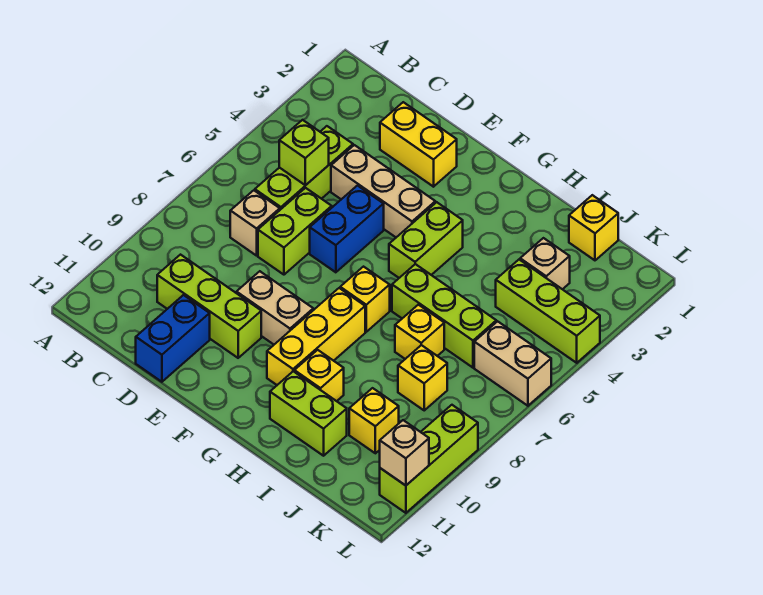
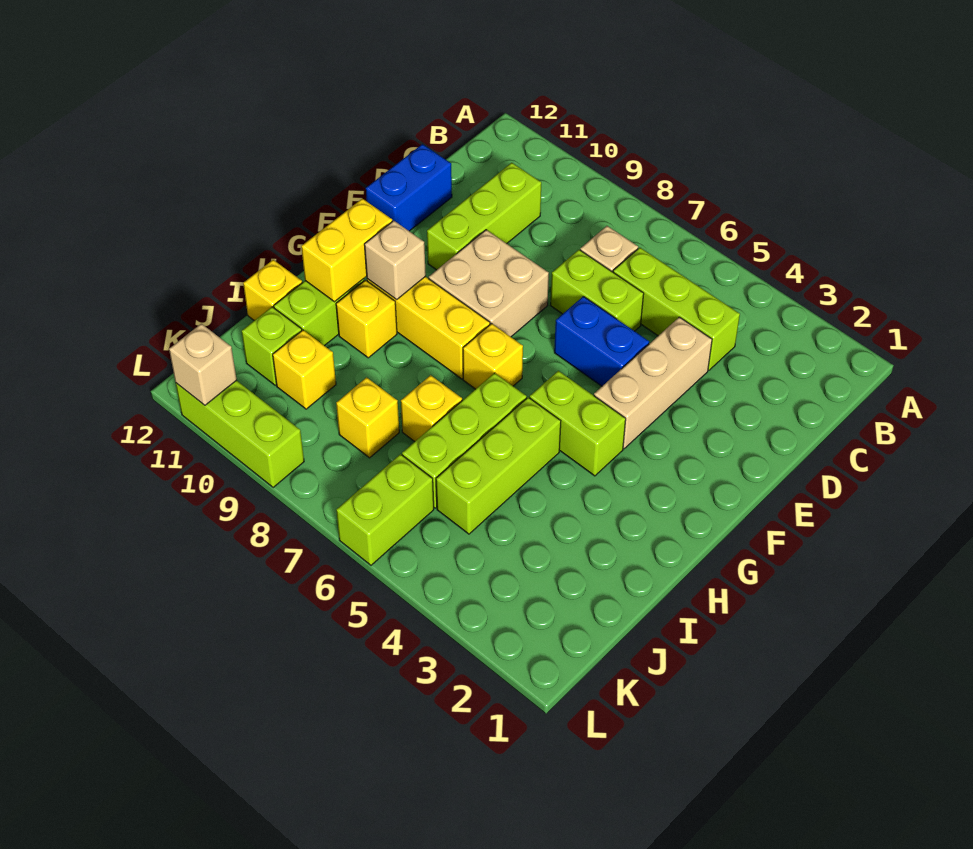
lime 1x1 brick [279,120,329,185] -> lime 1x1 brick moved to [242,307,302,385]
yellow 1x2 brick [380,102,457,187] -> yellow 1x2 brick moved to [301,199,392,302]
blue 1x2 brick [136,295,210,382] -> blue 1x2 brick turned to [366,144,452,231]
tan 1x2 brick [237,271,313,344] -> tan 2x2 brick [429,230,549,337]
yellow 1x1 brick [569,195,618,260] -> yellow 1x1 brick moved to [243,260,302,321]
tan 1x1 brick [520,238,570,289] -> tan 1x1 brick moved to [364,221,426,300]
lime 1x3 brick [496,260,600,363] -> lime 1x3 brick moved to [436,397,561,534]
tan 1x2 brick [474,321,551,406] -> lime 1x2 brick [336,454,434,565]

